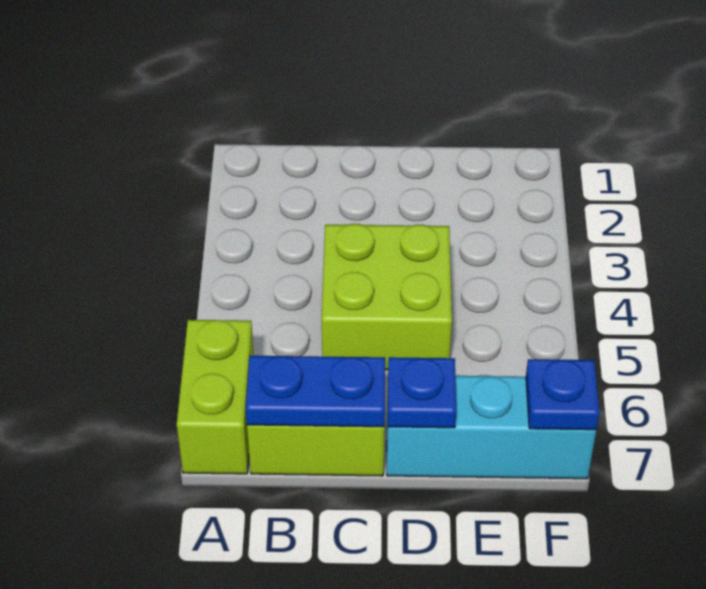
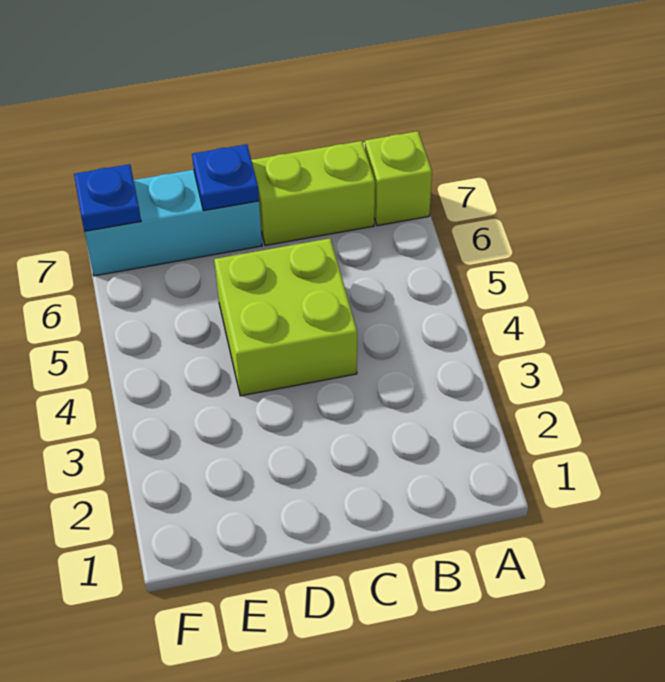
lime 1x2 brick [177,320,254,474] -> lime 1x1 brick [365,131,432,226]
blue 1x2 plate [246,356,385,427] -> none

